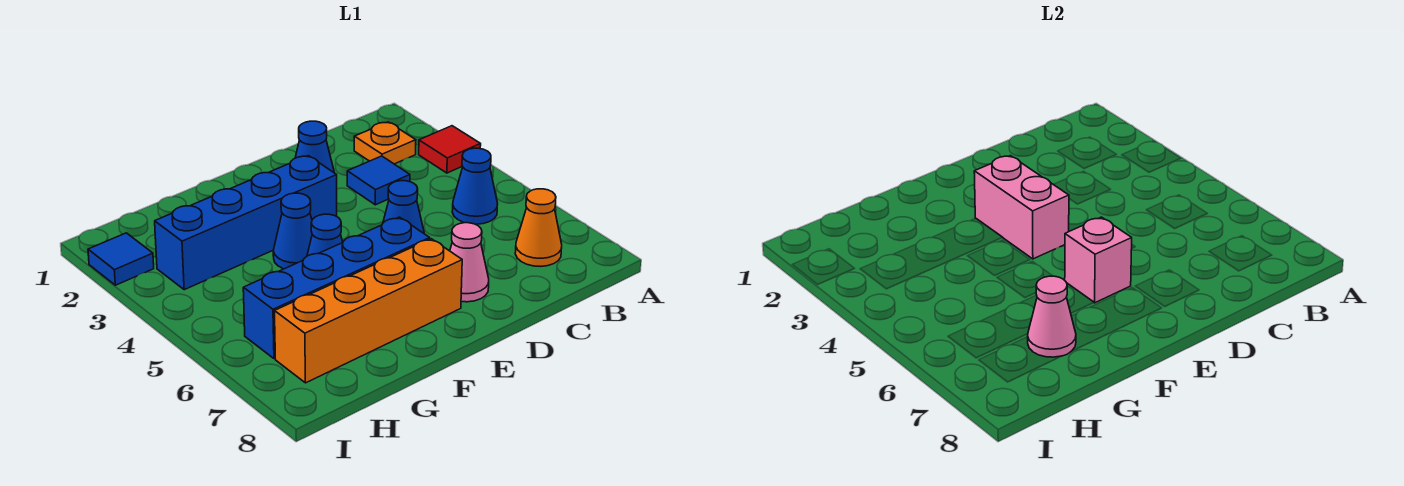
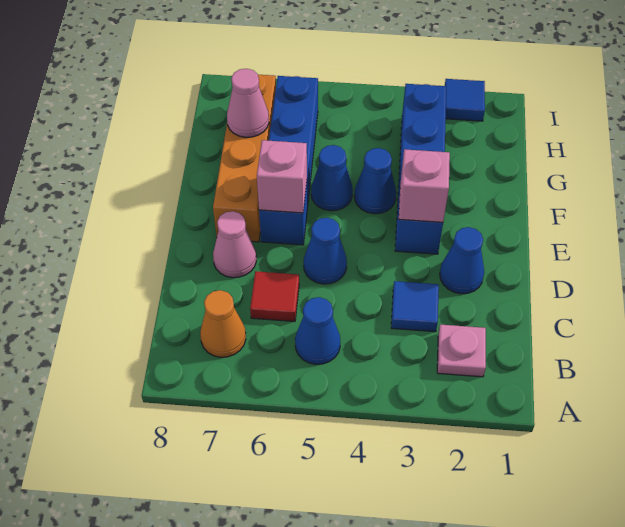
red 1x1 tile [419,126,481,173] -> red 1x1 tile moved to [250,271,299,321]
orange 1x1 plate [354,122,416,164] -> pink 1x1 plate [437,324,486,377]
pink 1x2 brick [974,156,1069,259] -> pink 1x1 brick [399,149,450,222]

